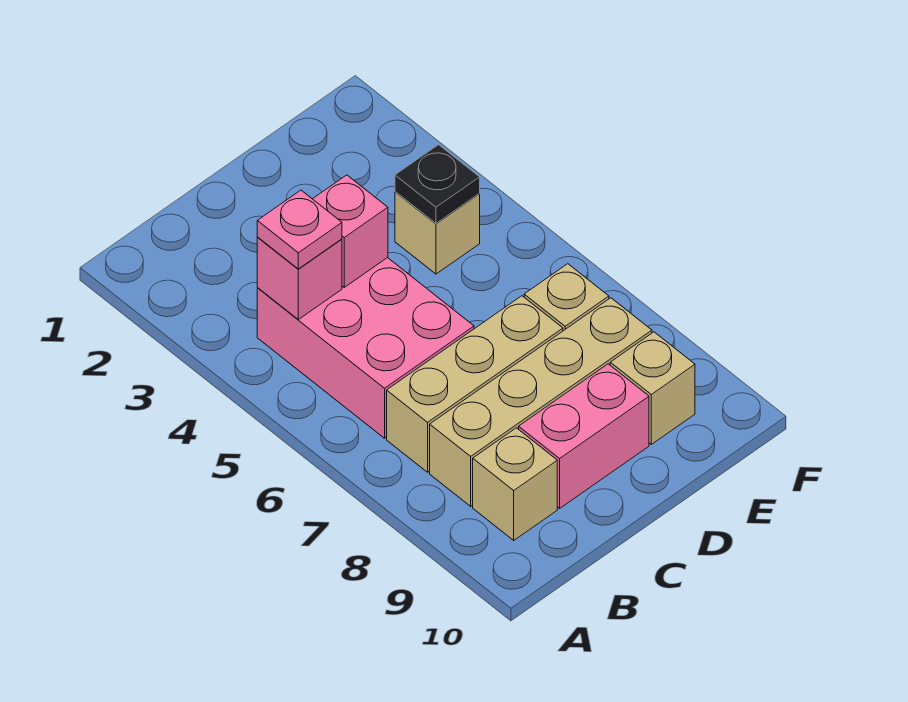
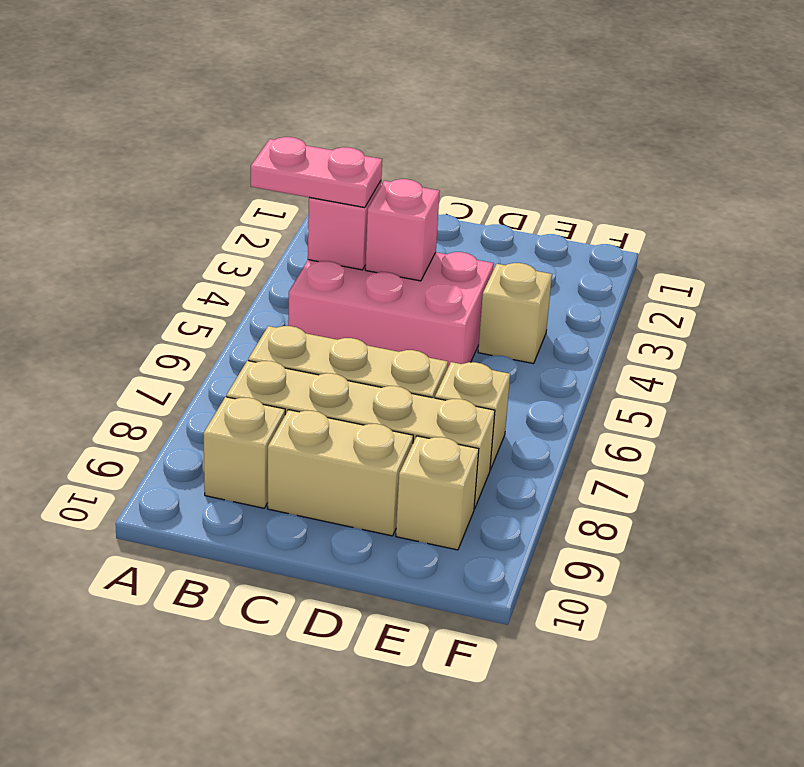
pink 2x3 brick [257,258,474,438] -> pink 2x3 brick turned to [288,252,494,369]
pink 1x1 plate [257,190,342,269] -> pink 1x2 plate [251,137,382,208]
pink 1x2 brick [519,364,649,508] -> tan 1x2 brick [268,410,413,536]
black 1x1 plate [395,145,480,223] -> none

